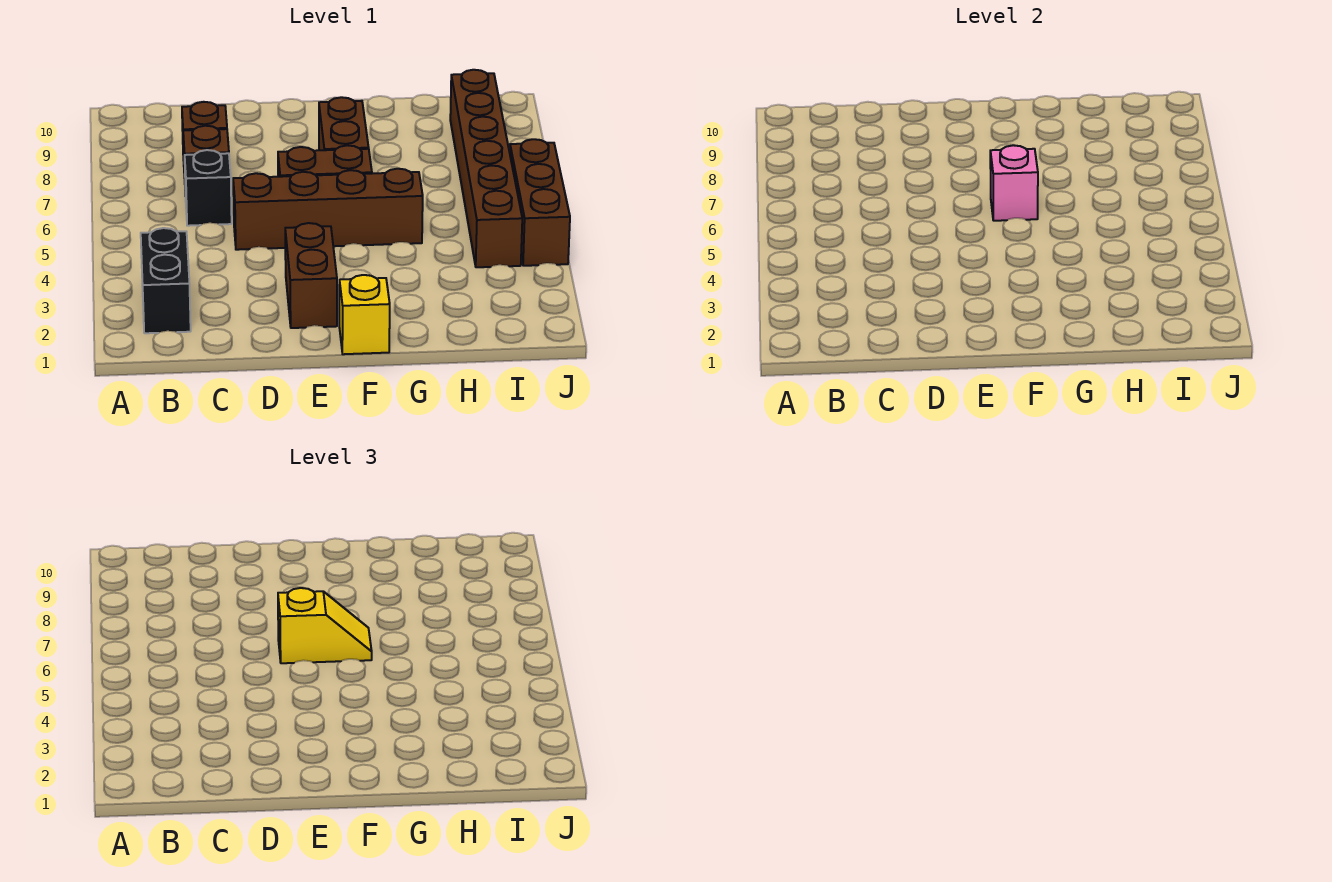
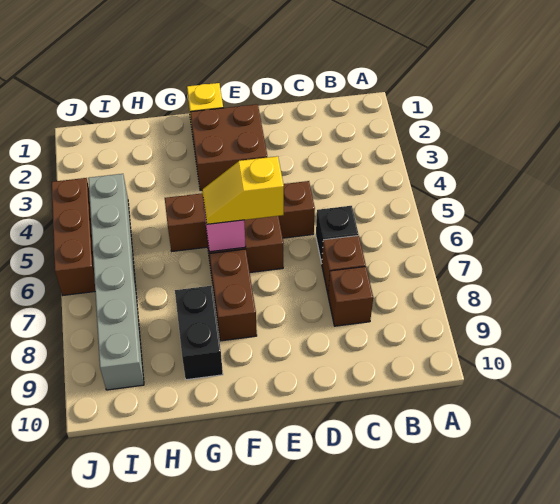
black 1x2 brick [141,228,191,333] -> black 1x2 brick moved to [175,286,223,380]
brown 1x2 brick [285,223,337,328] -> brown 2x2 brick [190,104,267,190]
brown 1x6 brick [450,70,522,267] -> grey 1x6 brick [88,174,144,390]

